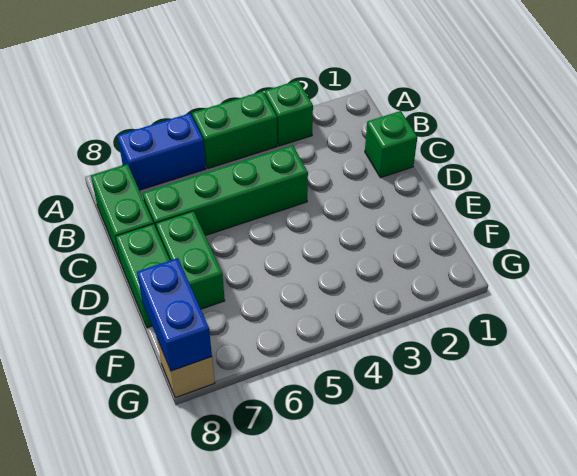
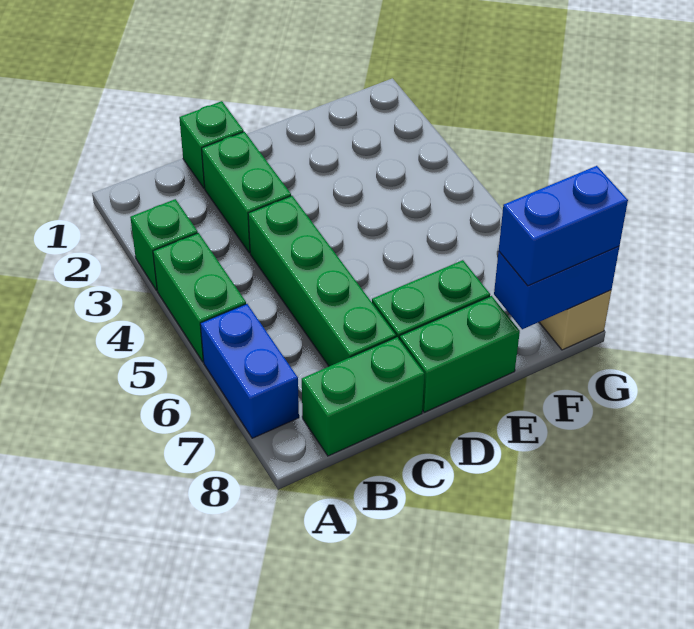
none -> green 1x2 brick [202,132,291,253]
none -> blue 1x2 brick [499,166,628,286]

